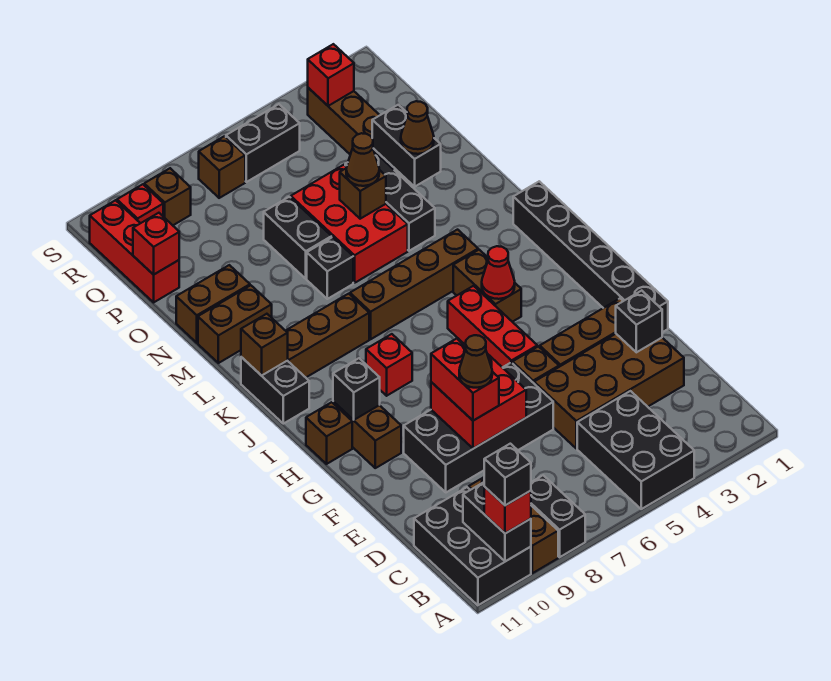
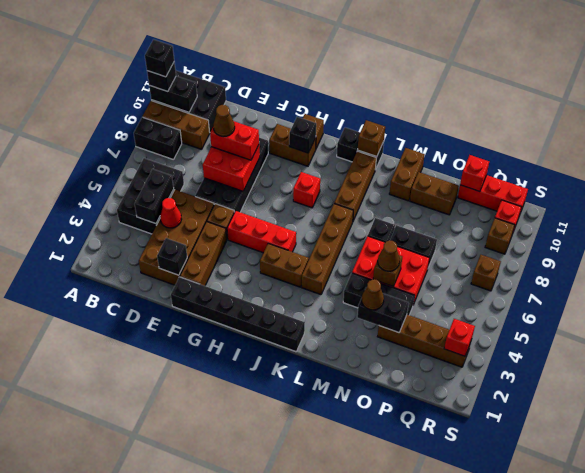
black 2x3 brick [577,391,694,509] -> black 2x3 brick turned to [117,158,184,234]
red 1x1 brick [484,487,531,533] -> black 1x1 brick [147,62,176,91]
red 1x1 cone [482,246,515,299] -> red 1x1 cone moved to [160,198,182,228]
brown 1x2 brick [176,265,250,343] -> brown 1x2 brick turned to [410,172,459,215]
black 1x2 brick [226,104,300,182] -> black 1x2 brick moved to [135,169,174,224]

